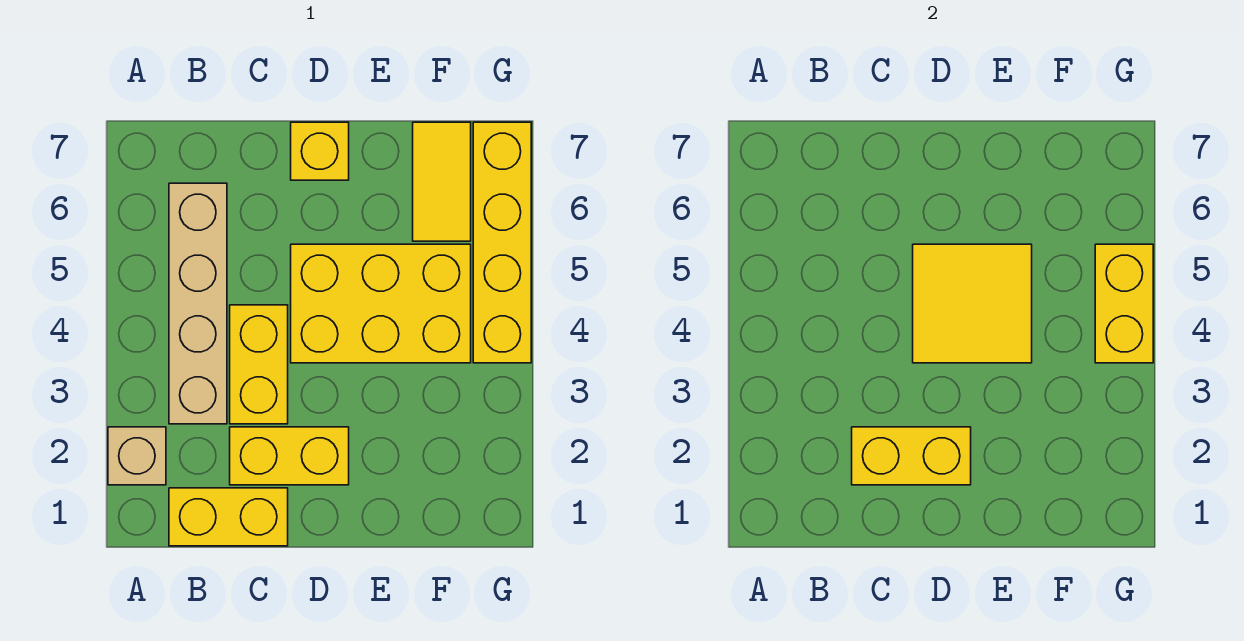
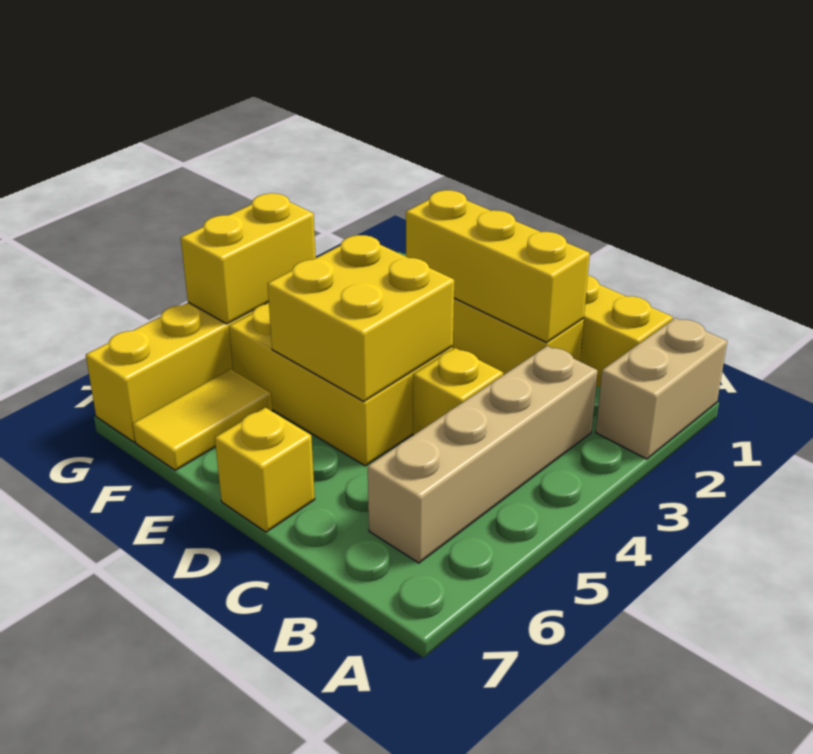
tan 1x1 brick [108,427,166,485] -> tan 1x2 brick [596,318,727,459]
yellow 1x2 brick [852,427,971,485] -> yellow 1x3 brick [406,190,590,342]
yellow 1x2 brick [230,305,288,424] -> yellow 1x1 brick [413,348,503,435]
yellow 2x2 tile [913,244,1032,363] -> yellow 2x2 brick [267,235,454,401]

